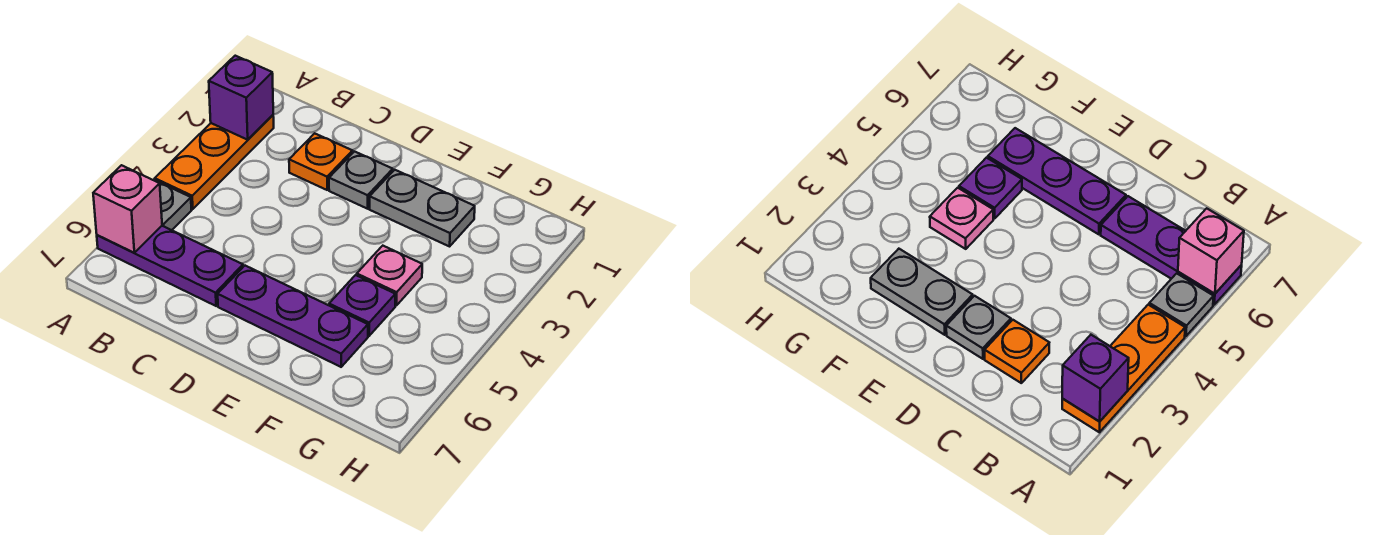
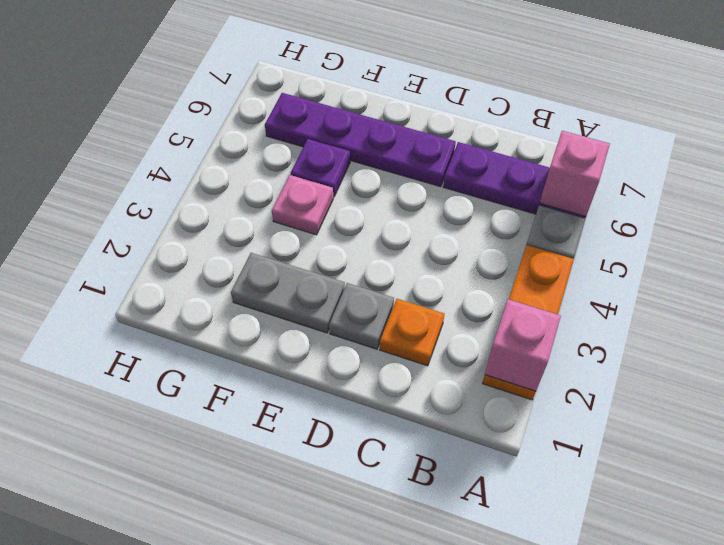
purple 1x1 brick [209,56,273,140] -> pink 1x1 brick [485,299,561,391]
purple 1x3 plate [218,266,368,367] -> purple 1x4 plate [265,93,456,187]

